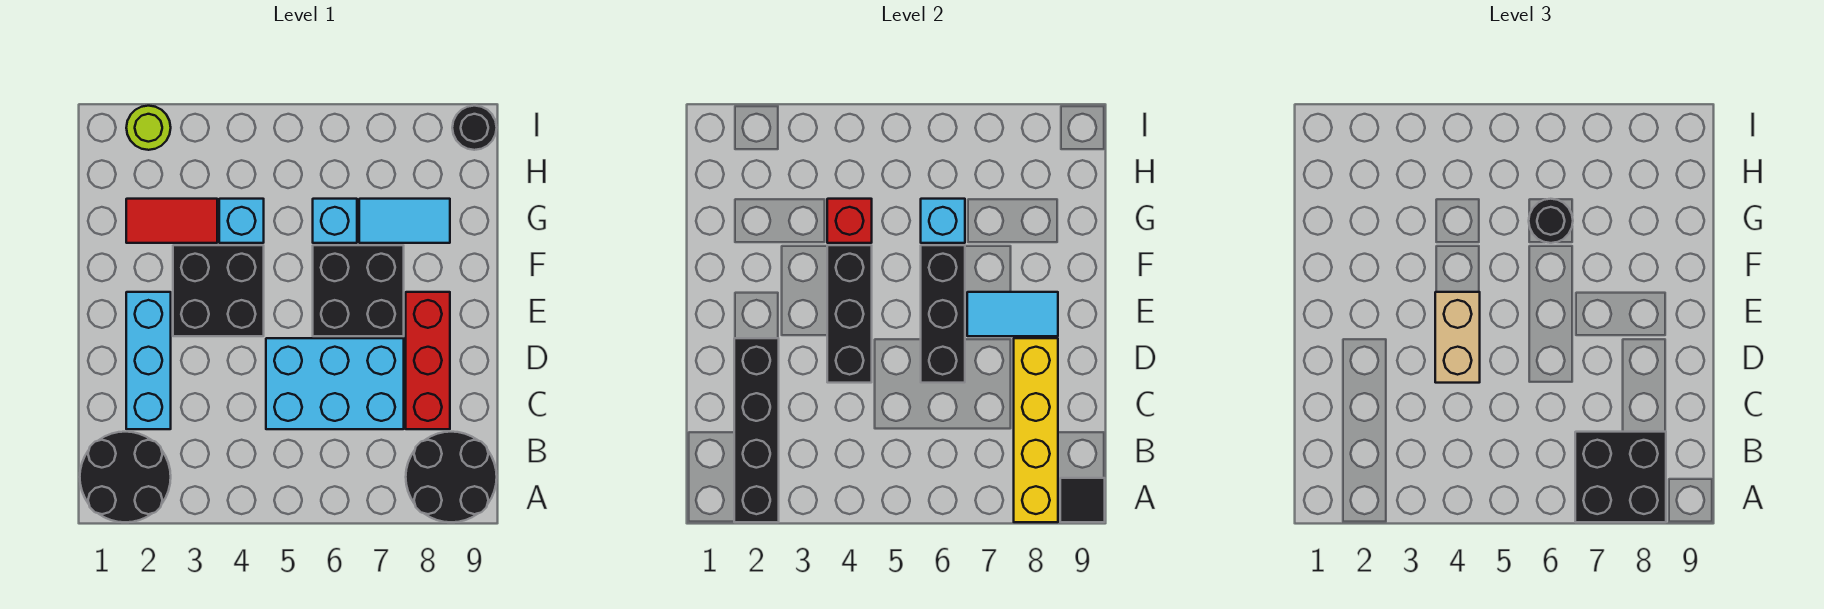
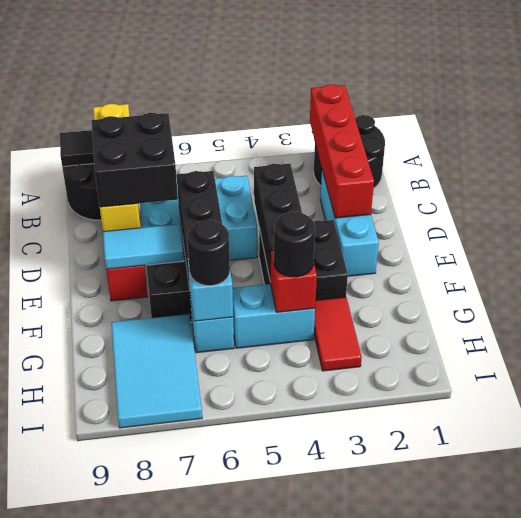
black 1x4 brick [734,338,779,522] -> red 1x4 brick [310,84,374,218]
black 2x2 brick [1575,432,1666,522] -> black 2x2 brick moved to [91,113,178,207]
tan 1x2 brick [1435,292,1480,383] -> none
red 1x2 tile [126,199,217,243] -> red 1x2 tile turned to [314,297,362,371]
cyan 1x1 brick [219,199,264,243] -> cyan 1x2 brick [232,284,315,348]
cyan 1x2 tile [359,199,450,243] -> cyan 2x3 tile [111,314,202,428]
lime 1x1 round brick [126,106,171,150] -> none
black 1x1 round brick [452,106,497,150] -> black 1x1 round brick moved to [274,211,315,277]

